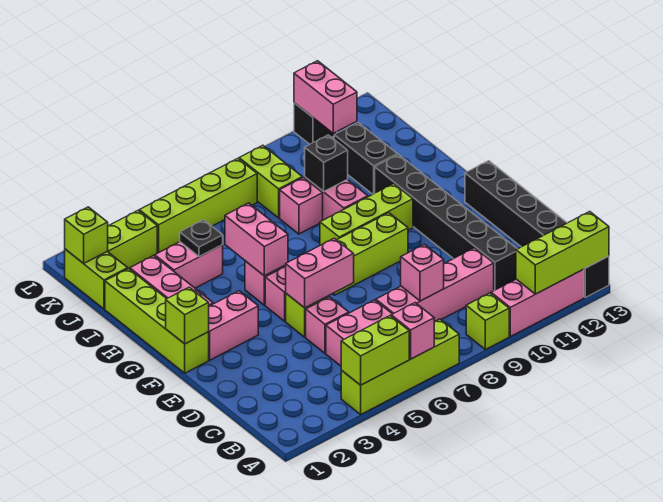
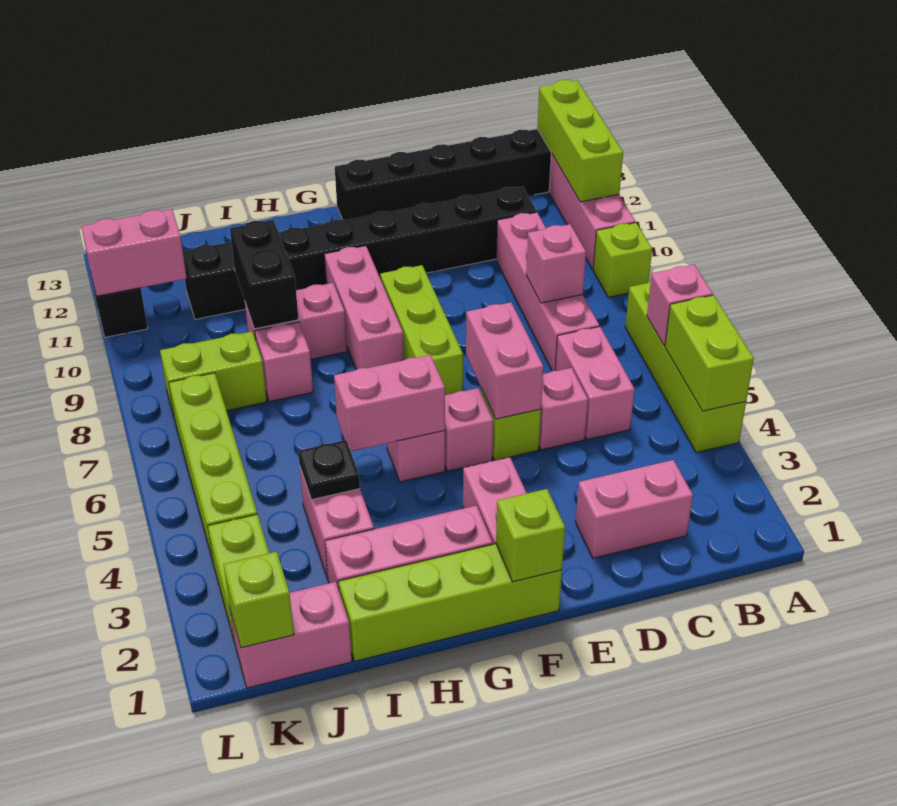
none -> pink 1x2 brick [576,460,693,558]
lime 1x3 brick [320,184,413,245] -> pink 1x3 brick [324,246,404,370]
black 1x1 brick [305,135,348,192] -> black 1x2 brick [230,220,299,329]
lime 1x2 brick [65,249,128,309] -> pink 1x2 brick [230,582,352,688]

